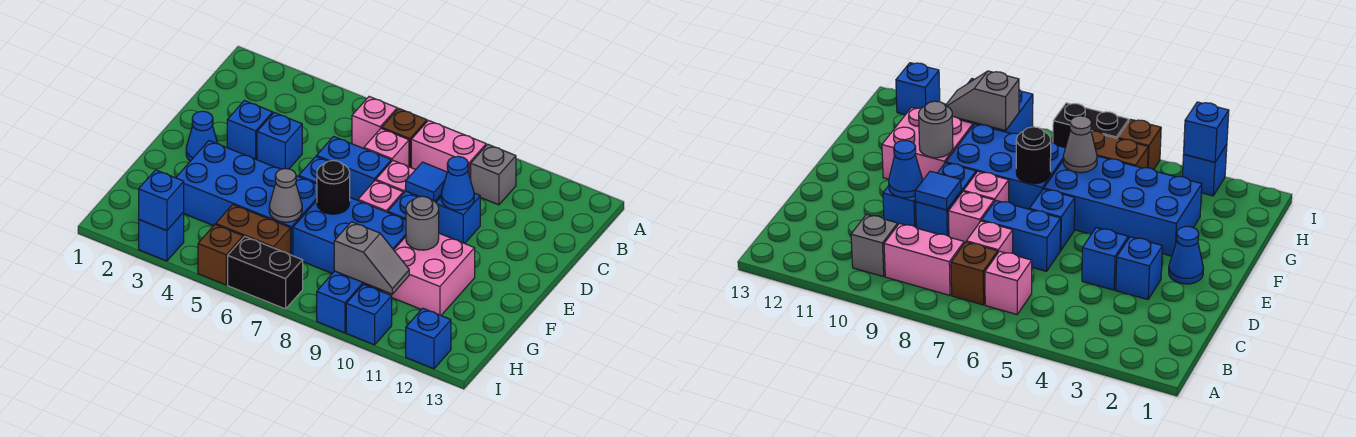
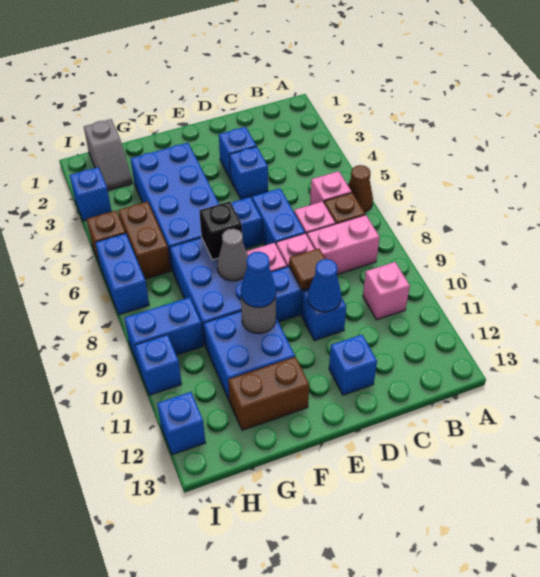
none -> brown 1x1 cone [348,165,373,212]
pink 1x2 brick [411,120,486,180] -> pink 1x2 brick turned to [307,215,380,274]
grey 1x1 brick [471,144,516,205] -> pink 1x1 brick [363,262,410,320]
blue 1x1 tile [406,162,447,201] -> brown 1x1 tile [289,248,325,290]
blue 1x1 cone [186,111,218,161] -> blue 1x1 cone moved to [241,252,276,308]
black 1x1 round brick [317,161,350,214] -> black 1x1 brick [199,201,242,260]
pink 2x2 brick [382,233,475,315] -> blue 2x2 brick [204,311,295,401]
none -> brown 1x2 brick [228,357,309,430]
grey 1x1 cone [269,169,302,222] -> grey 1x1 cone moved to [217,229,248,281]
grey 1x2 slope [334,222,409,294] -> grey 1x2 slope moved to [84,119,132,190]
blue 1x1 brick [139,170,184,231] -> blue 1x1 brick moved to [329,335,377,395]
black 1x2 brick [228,237,303,309] -> blue 1x2 brick [95,233,149,315]

